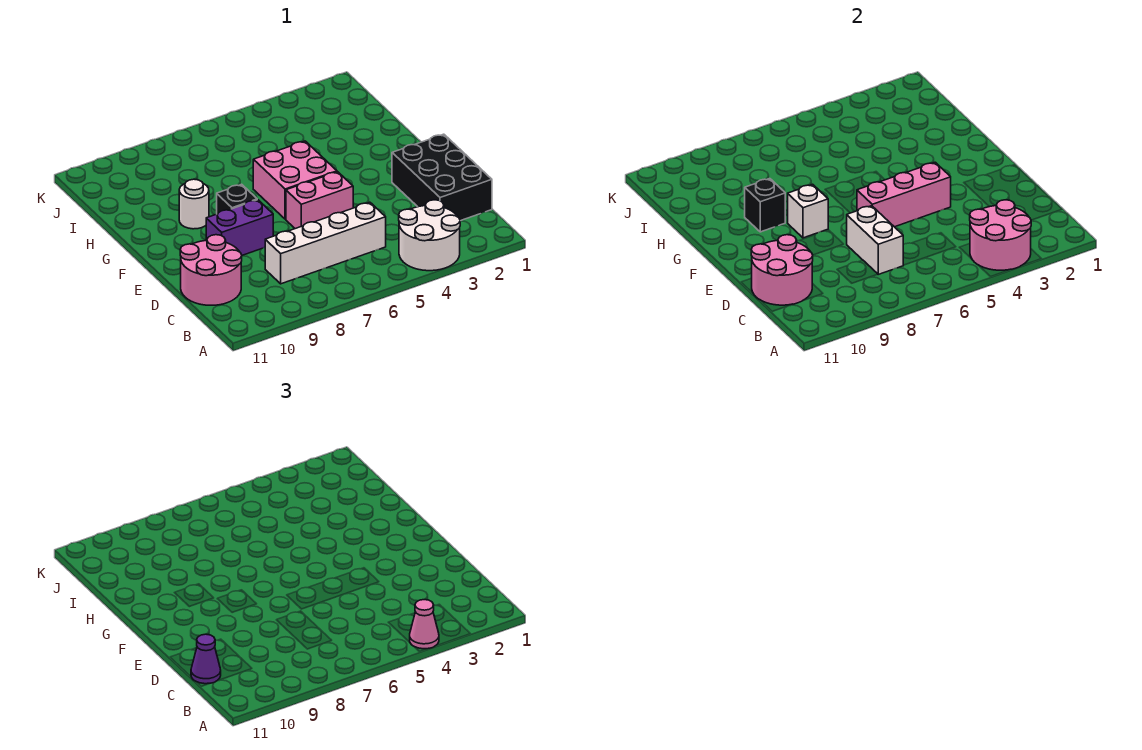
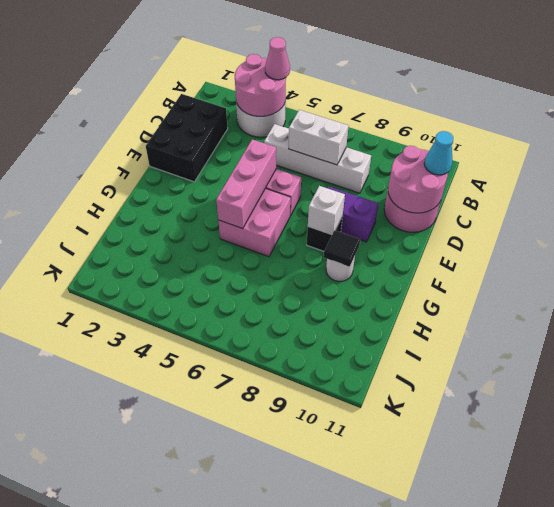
white 1x2 brick [847,206,903,274] -> white 1x2 brick turned to [289,110,349,165]
purple 1x1 cone [191,634,221,684] -> cyan 1x1 cone [424,131,453,175]
pink 1x3 brick [857,162,951,227] -> pink 1x3 brick turned to [216,139,276,229]
black 1x1 brick [745,179,785,232] -> black 1x1 tile [324,230,360,267]

